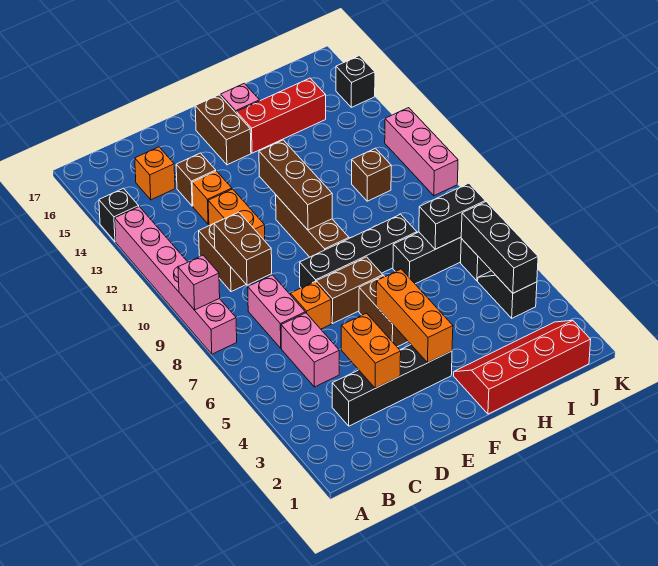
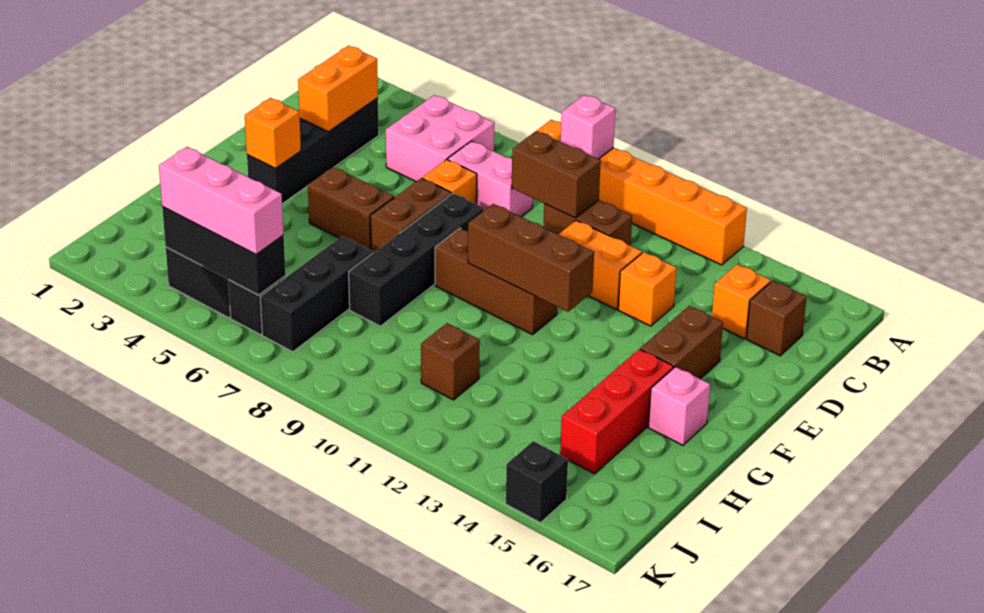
pink 1x6 brick [115,207,237,354] -> orange 1x6 brick [537,120,747,265]
black 1x1 brick [99,188,139,242] -> none
pink 1x2 brick [281,313,339,387] -> pink 2x2 brick [386,95,494,182]
orange 1x2 brick [341,313,401,388] -> orange 1x2 brick turned to [298,46,378,131]
brown 1x1 brick [176,153,216,206] -> brown 1x1 brick moved to [746,281,807,356]
orange 1x3 brick [376,269,453,363] -> orange 1x1 brick [245,98,301,168]
brown 1x2 brick [195,95,251,165] -> brown 1x2 brick turned to [640,306,723,379]
red 2x4 slope [454,320,591,414] -> none
black 1x2 brick [419,183,485,249] -> none
pink 1x3 brick [385,108,458,196] -> pink 1x3 brick moved to [159,147,284,254]

